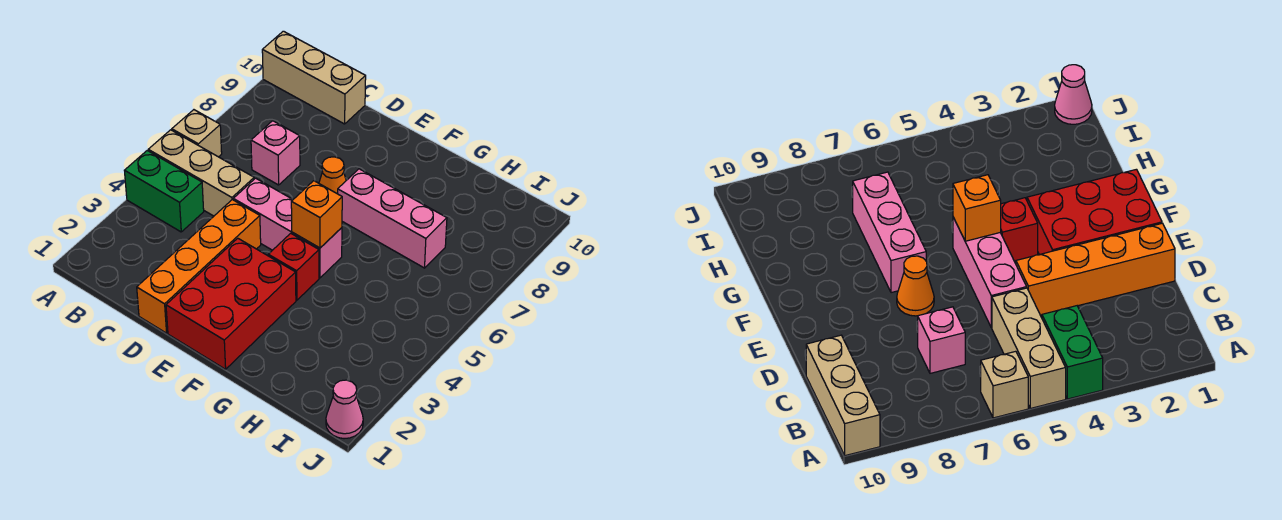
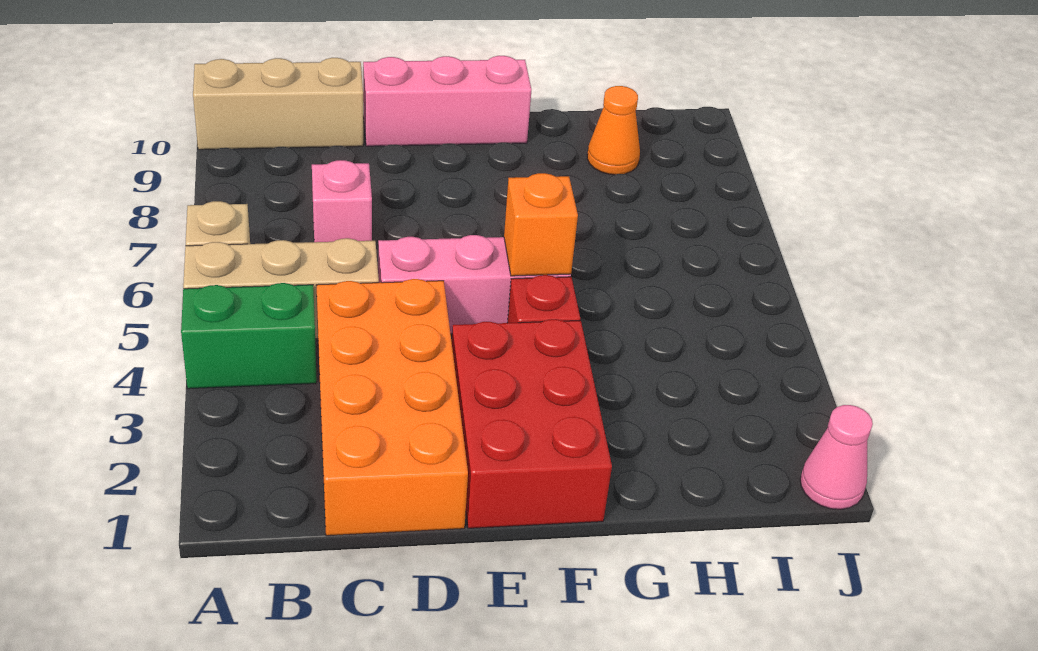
orange 1x4 brick [137,200,261,333] -> orange 2x4 brick [316,279,468,536]
orange 1x1 cone [319,157,346,194] -> orange 1x1 cone moved to [587,86,640,175]
pink 1x3 brick [338,169,447,268] -> pink 1x3 brick moved to [363,56,531,146]

